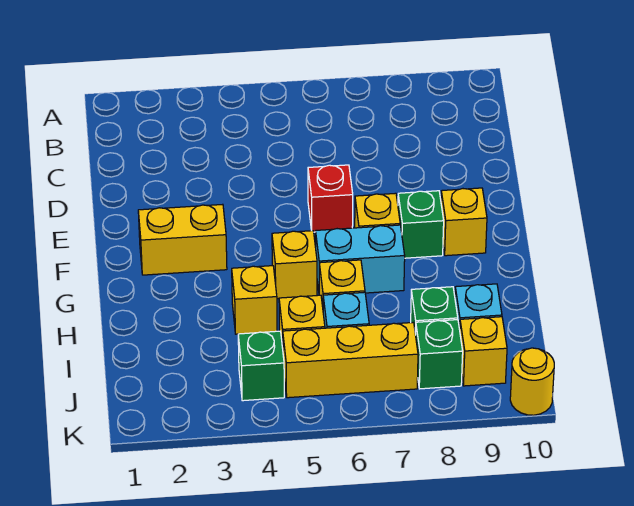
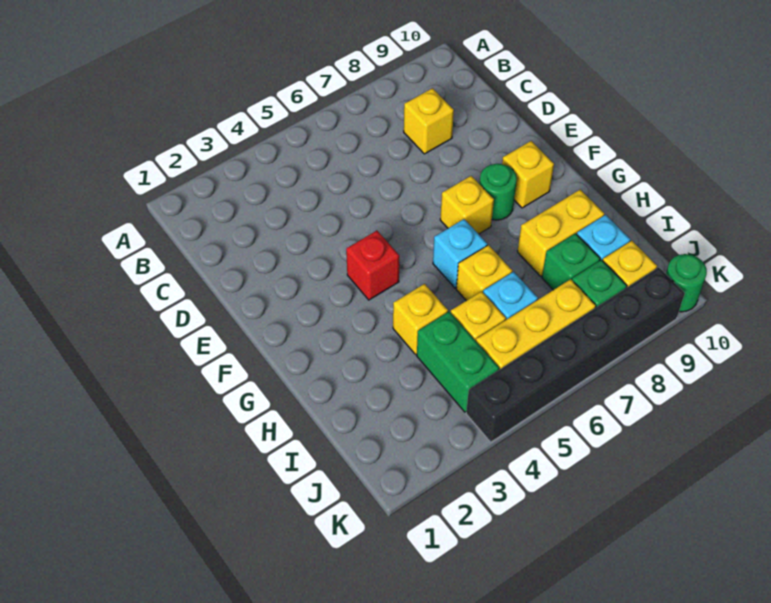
red 1x1 brick [308,165,353,232] -> red 1x1 brick moved to [346,231,399,300]
yellow 1x2 brick [138,204,227,275] -> yellow 1x2 brick moved to [518,190,604,276]
green 1x1 brick [398,191,444,258] -> green 1x1 round brick [480,164,517,220]
yellow 1x1 brick [272,230,317,299] -> yellow 1x1 brick moved to [404,88,454,154]
cyan 1x2 brick [316,225,405,293] -> cyan 1x1 brick [433,219,487,288]
green 1x1 brick [238,331,284,401] -> green 1x2 brick [417,312,499,412]
none -> black 1x6 brick [466,267,685,442]
yellow 1x1 round brick [510,348,554,415] -> green 1x1 round brick [666,254,707,312]

